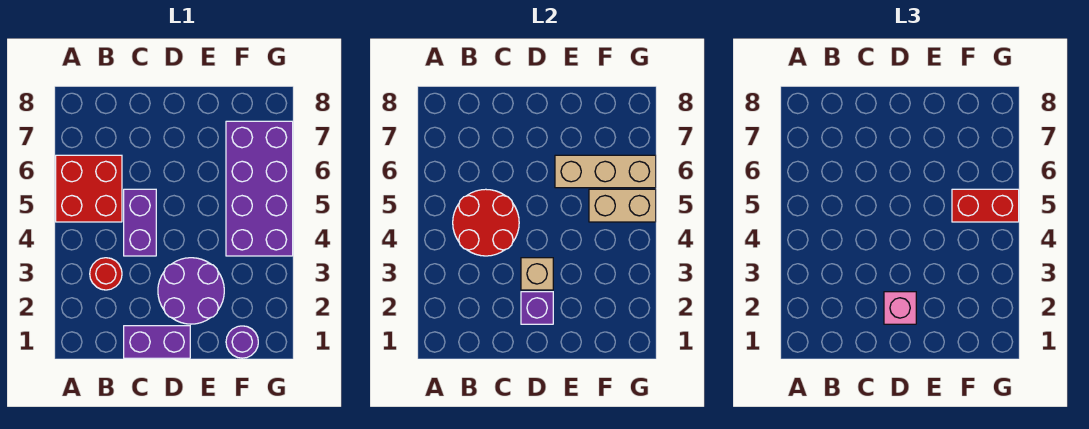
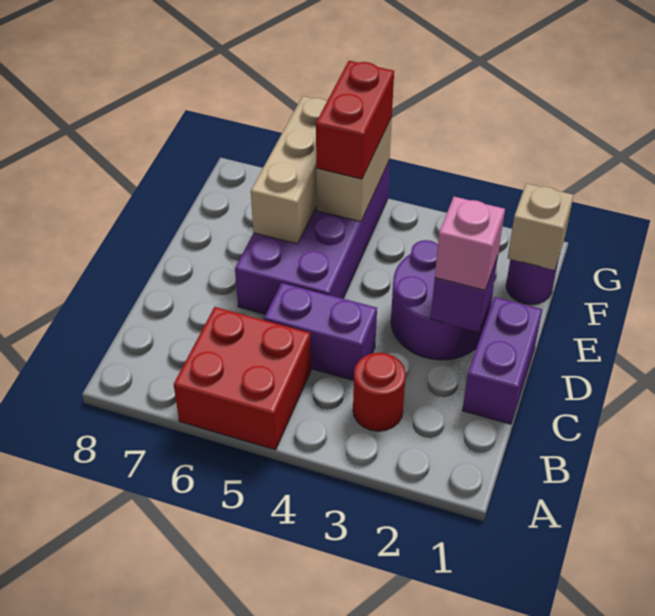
red 2x2 round brick [453,189,519,256] -> none
tan 1x1 brick [521,258,553,290] -> tan 1x1 brick moved to [508,183,574,270]
purple 2x4 brick [226,121,293,256] -> purple 2x4 brick turned to [235,160,390,314]

